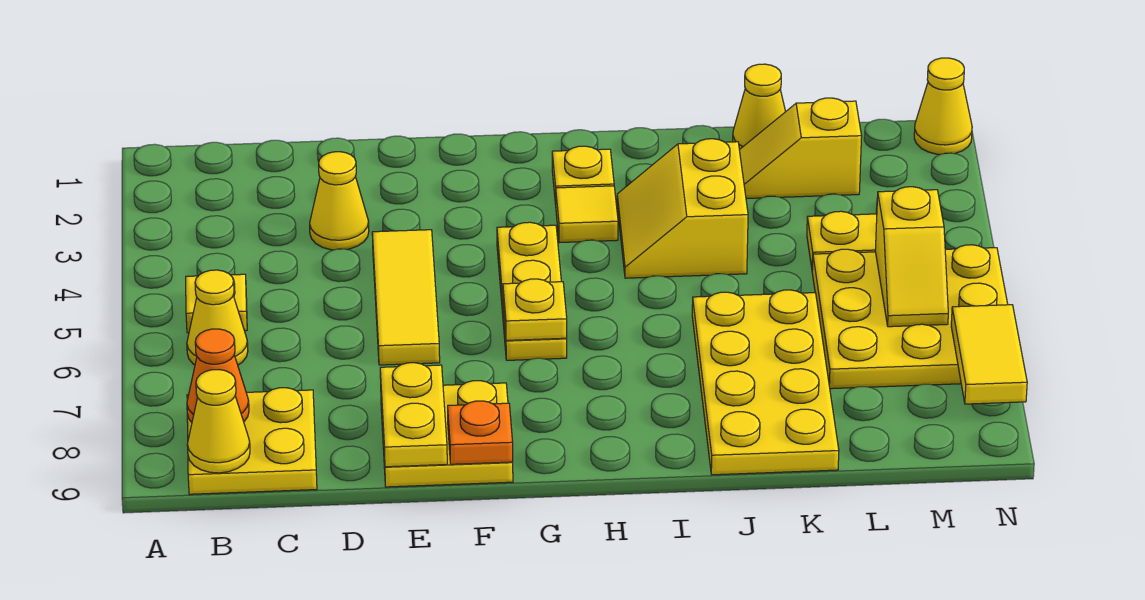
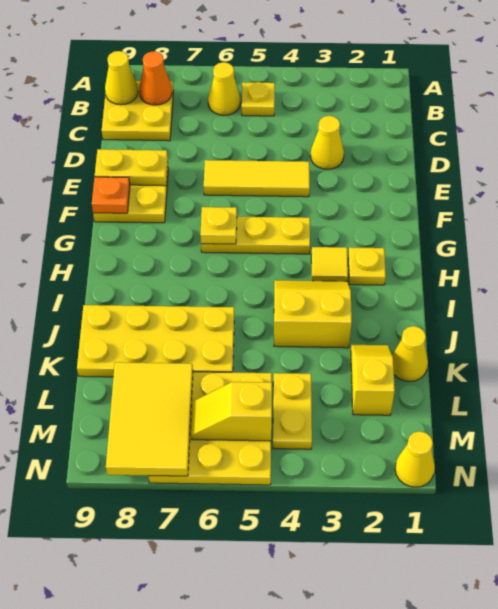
yellow 1x2 tile [951,305,1027,404] -> yellow 2x3 tile [106,362,193,476]

